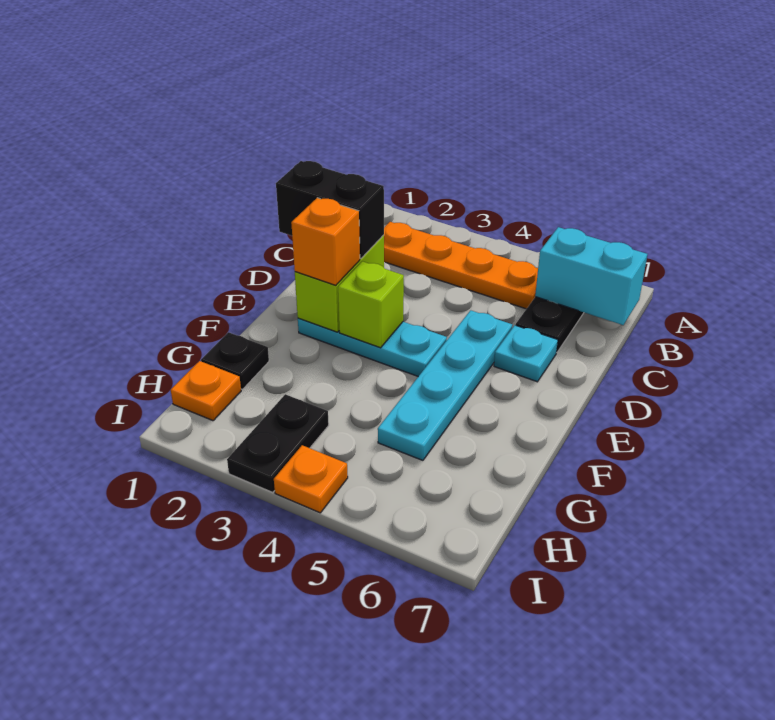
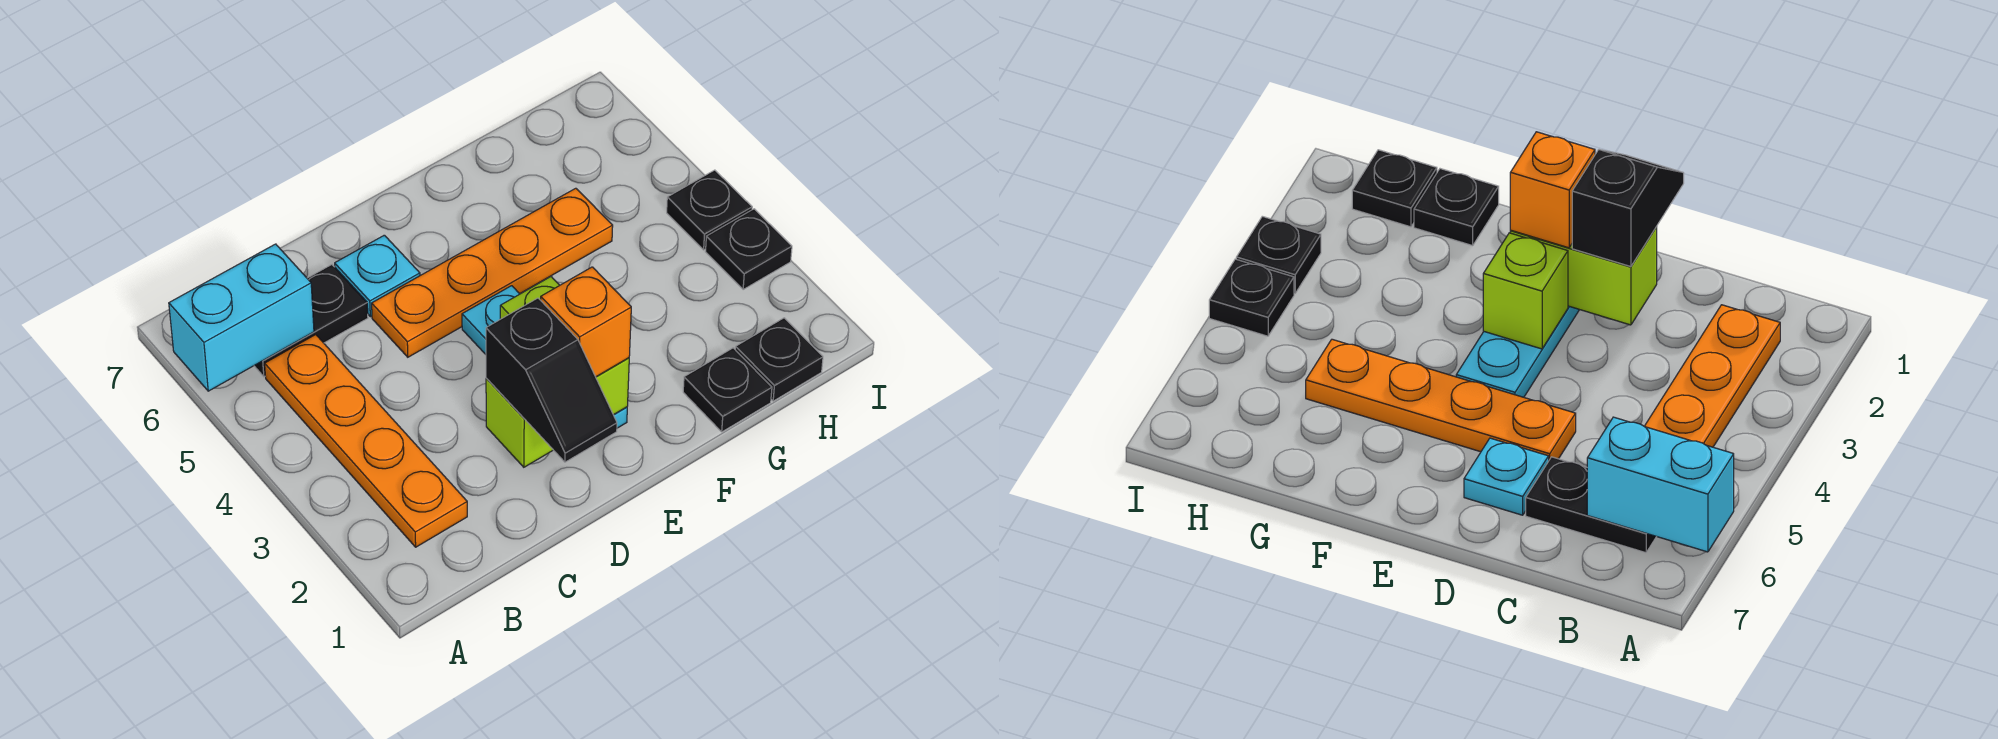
cyan 1x2 brick [535,227,647,325] -> cyan 1x2 brick turned to [169,244,314,391]
black 1x2 brick [276,161,384,259] -> black 1x2 slope [486,298,617,462]
cyan 1x4 plate [378,310,512,460] -> orange 1x4 plate [372,188,613,357]
orange 1x1 plate [171,361,241,421] -> black 1x1 plate [735,318,823,401]
black 1x2 plate [227,394,329,492] -> black 1x1 plate [706,209,792,290]
orange 1x1 plate [274,445,348,513] -> black 1x1 plate [667,170,752,250]

